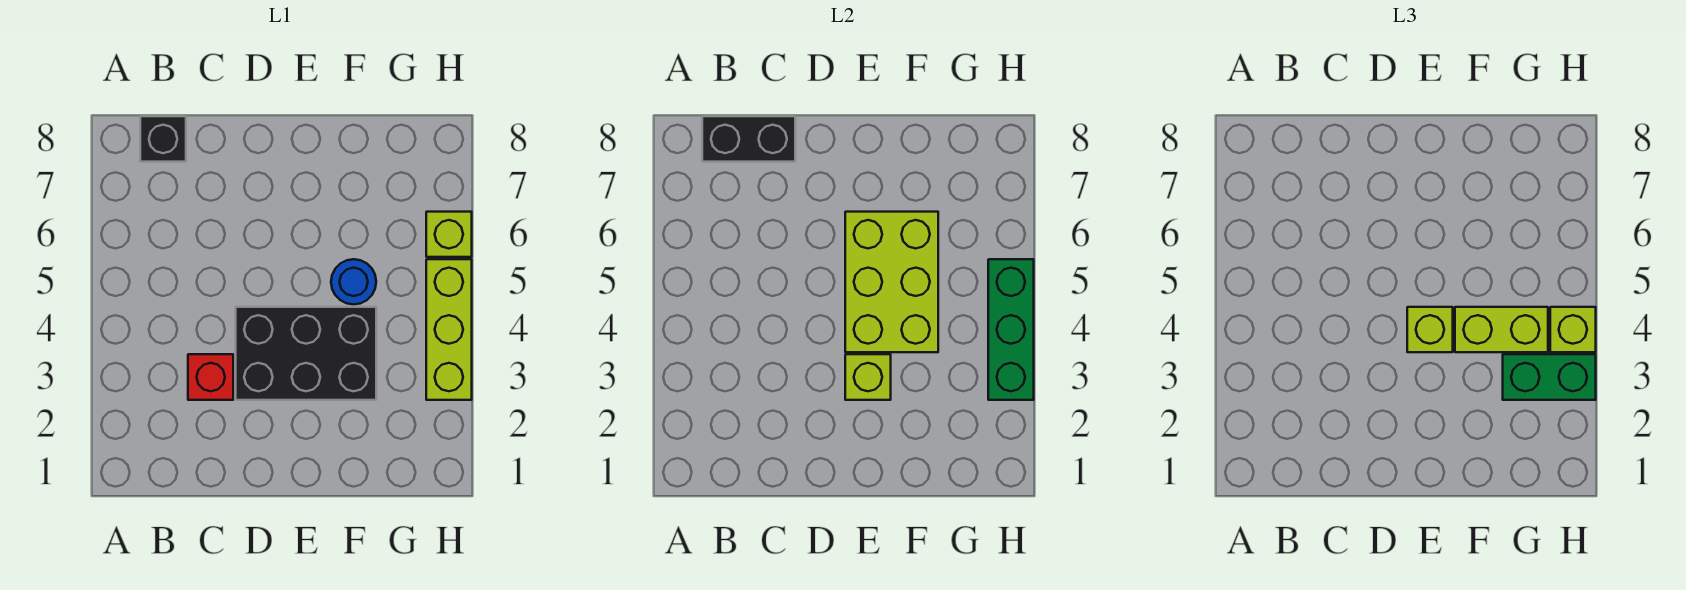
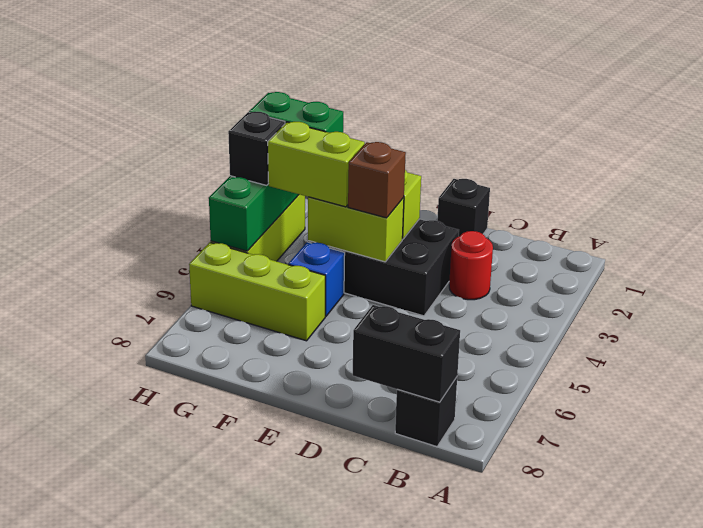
red 1x1 brick [188,354,233,400] -> red 1x1 round brick [449,231,493,300]
none -> black 1x1 brick [437,179,490,236]
lime 2x3 brick [845,212,938,352] -> lime 1x2 brick [308,197,404,262]
lime 1x1 brick [1407,307,1453,352] -> brown 1x1 brick [348,142,406,218]
blue 1x1 round brick [331,259,376,305] -> blue 1x1 brick [288,242,345,316]
lime 1x1 brick [1550,307,1596,352] -> black 1x1 brick [228,112,285,185]
lime 1x1 brick [426,212,472,257] -> lime 1x3 brick [189,242,325,341]

